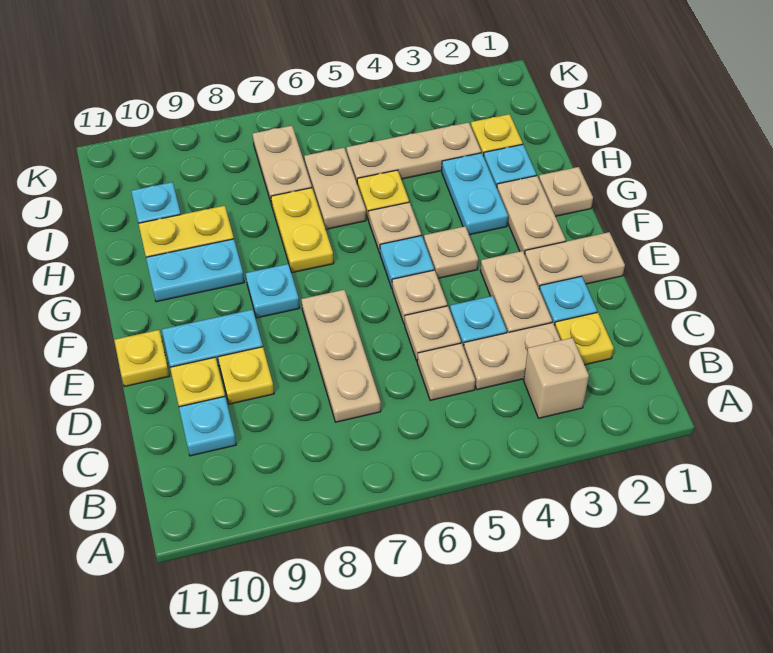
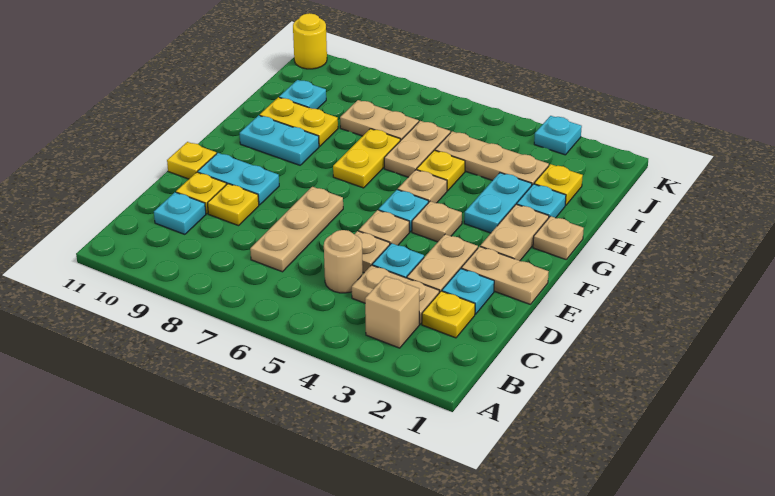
tan 1x1 plate [417,343,475,400] -> tan 1x1 round brick [324,230,363,293]
cyan 1x1 plate [246,264,300,318] -> cyan 1x1 plate moved to [534,116,582,155]
tan 1x2 plate [253,126,312,204] -> tan 1x2 plate turned to [340,100,419,141]
none -> yellow 1x1 round brick [293,13,327,69]

